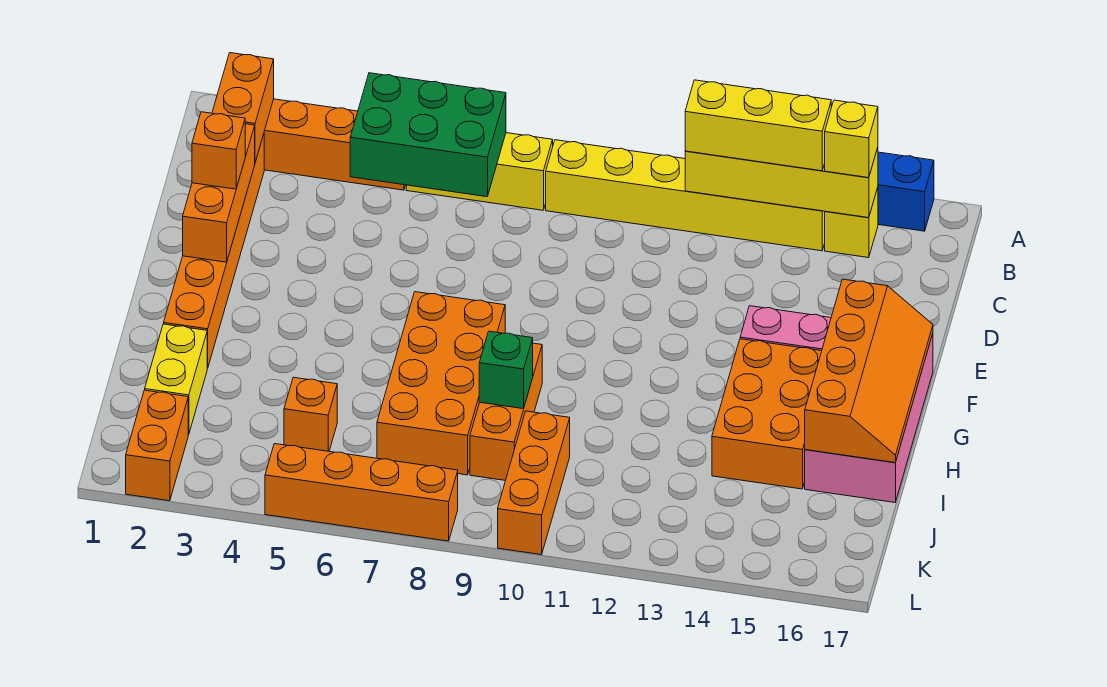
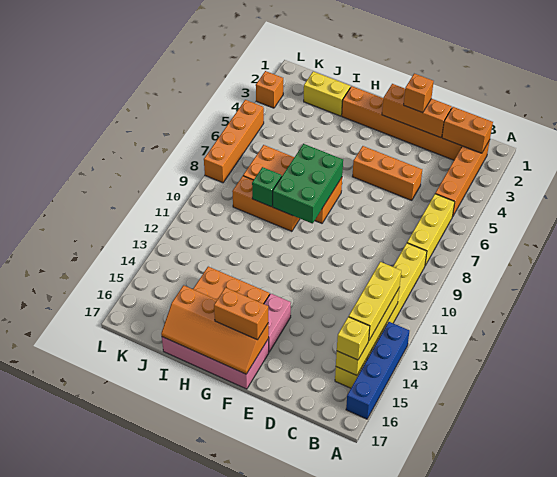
green 2x3 brick [350,73,506,197] -> green 2x3 brick moved to [273,144,343,224]
orange 1x1 brick [284,377,337,451] -> orange 1x1 brick moved to [256,71,283,108]
orange 1x3 brick [498,411,570,555] -> orange 1x3 brick moved to [352,146,422,200]
orange 1x2 brick [126,390,188,501] -> orange 1x2 brick moved to [214,288,268,340]

